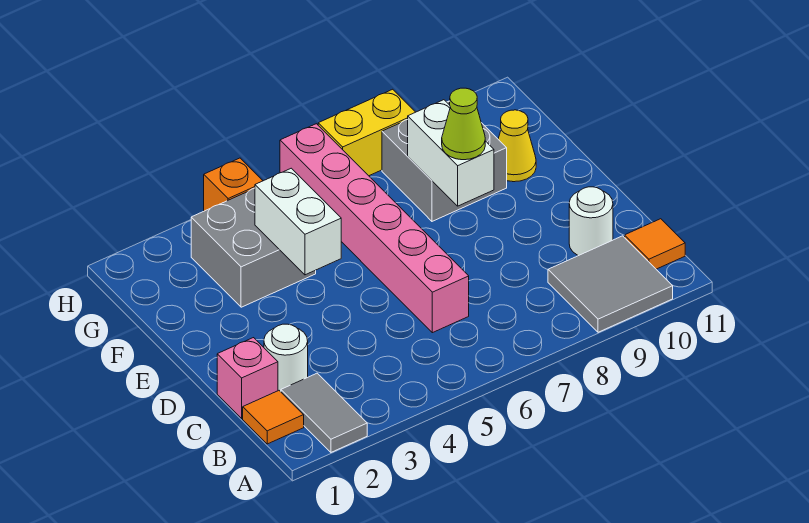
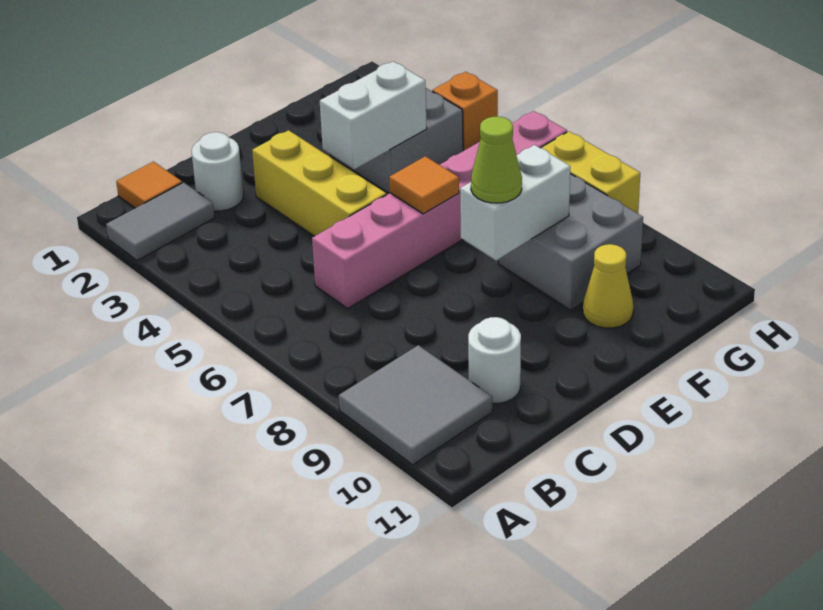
orange 1x1 tile [625,219,685,269] -> orange 1x1 tile moved to [389,156,459,214]
pink 1x1 brick [217,338,278,418] -> none
none -> yellow 1x3 brick [252,130,386,236]

